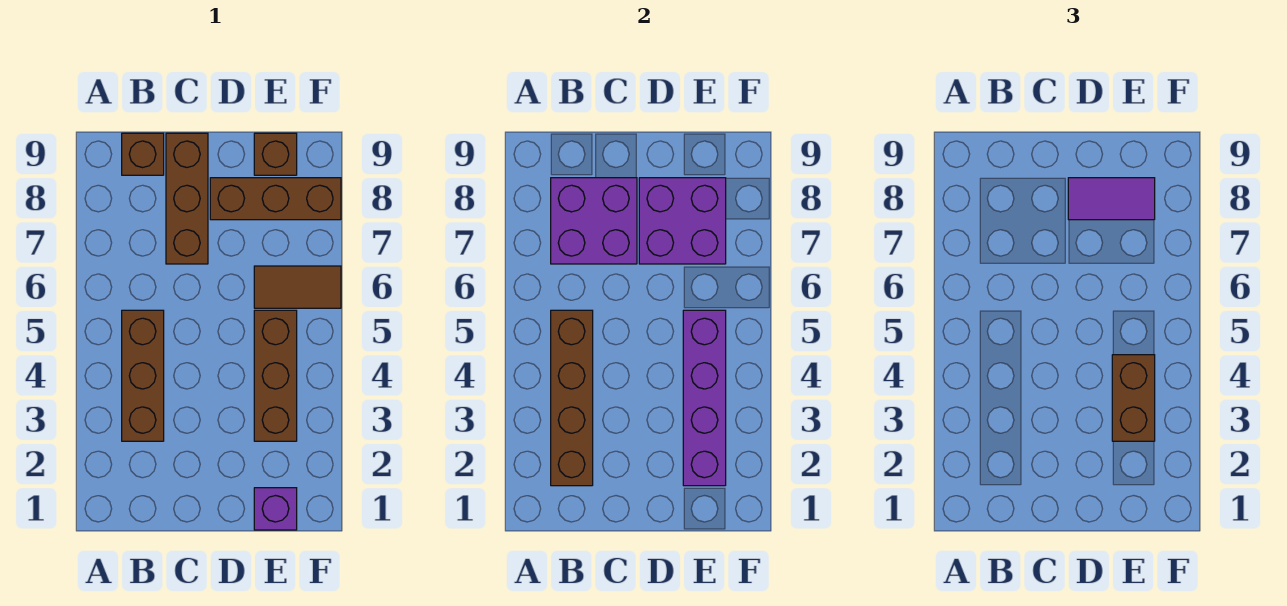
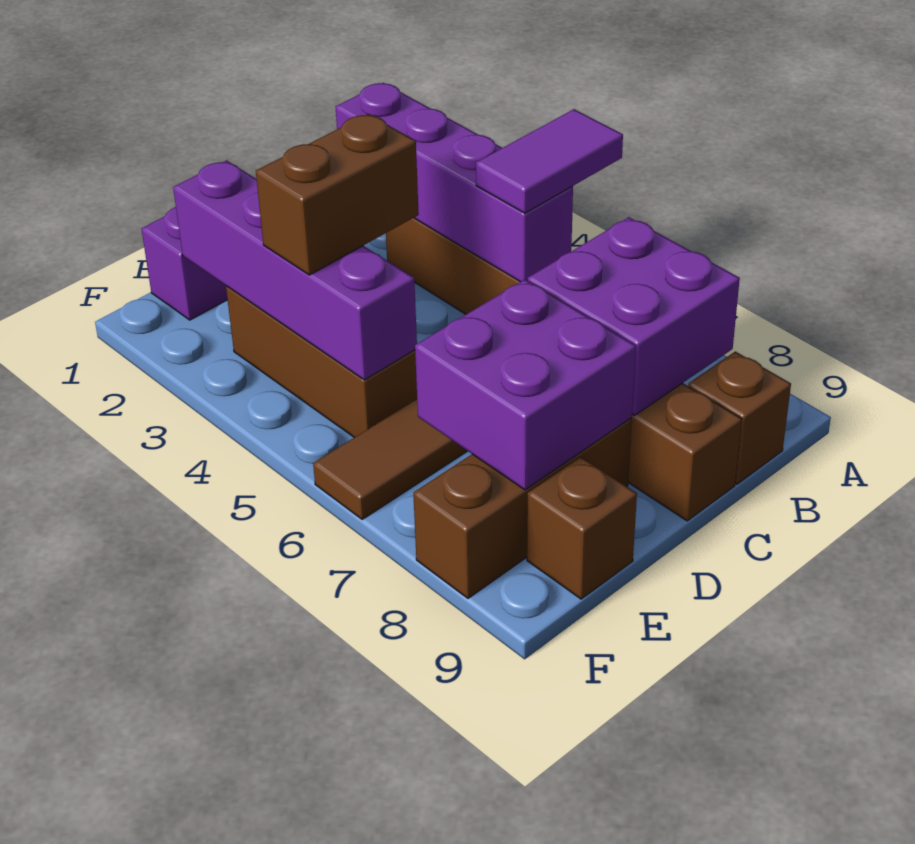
brown 1x4 brick [551,310,593,486] -> purple 1x4 brick [336,83,573,282]
purple 1x2 tile [1068,178,1155,220] -> purple 1x2 tile moved to [476,109,623,213]
brown 1x2 brick [1112,355,1155,441] -> brown 1x2 brick turned to [256,114,419,275]

